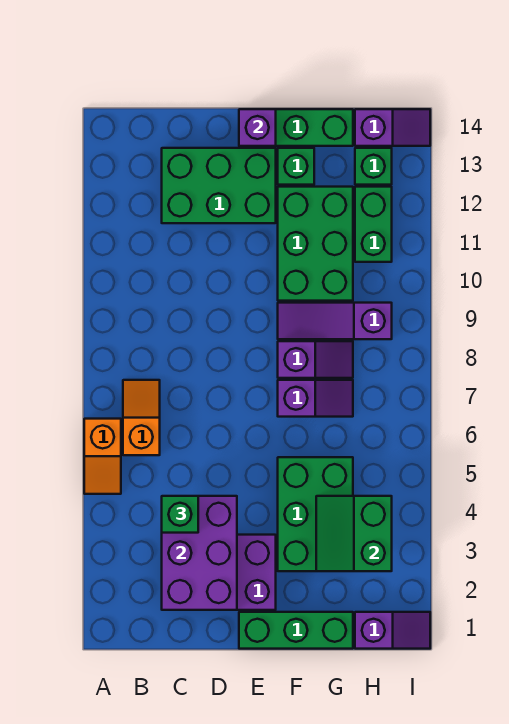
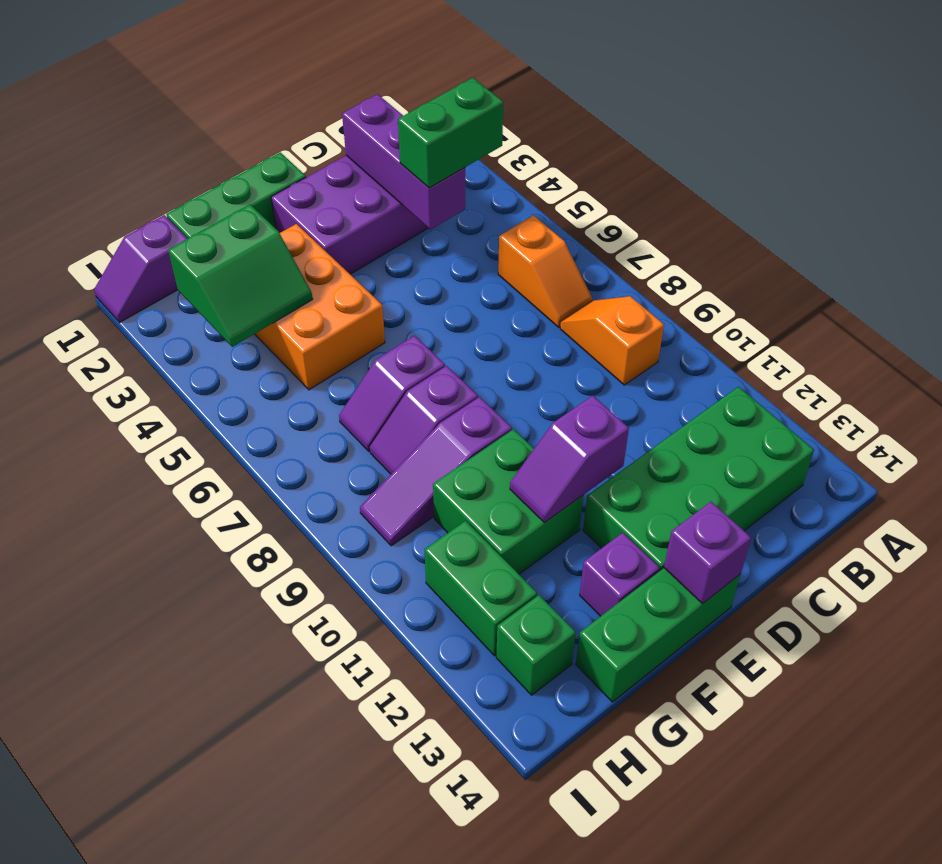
orange 1x2 slope [84,419,121,494] -> orange 1x2 slope moved to [560,296,664,385]
purple 2x3 brick [162,496,237,610] -> purple 1x3 brick [342,94,465,230]
green 1x1 brick [162,496,198,533] -> green 1x2 brick [398,78,503,188]
green 2x3 brick [162,148,276,223] -> green 2x4 brick [583,387,814,571]
green 2x3 brick [278,457,353,571] -> orange 2x3 brick [255,224,385,390]
purple 1x3 slope [278,303,392,339] -> purple 1x3 slope turned to [360,397,512,546]
green 2x3 brick [278,187,353,301] -> green 2x2 brick [433,429,583,574]
green 1x1 brick [278,148,314,185] -> purple 1x1 brick [580,533,660,616]
green 2x2 slope [316,496,392,571] -> green 2x2 slope turned to [168,204,313,347]
purple 1x2 slope [355,109,430,146] -> purple 1x2 slope moved to [510,396,629,523]

